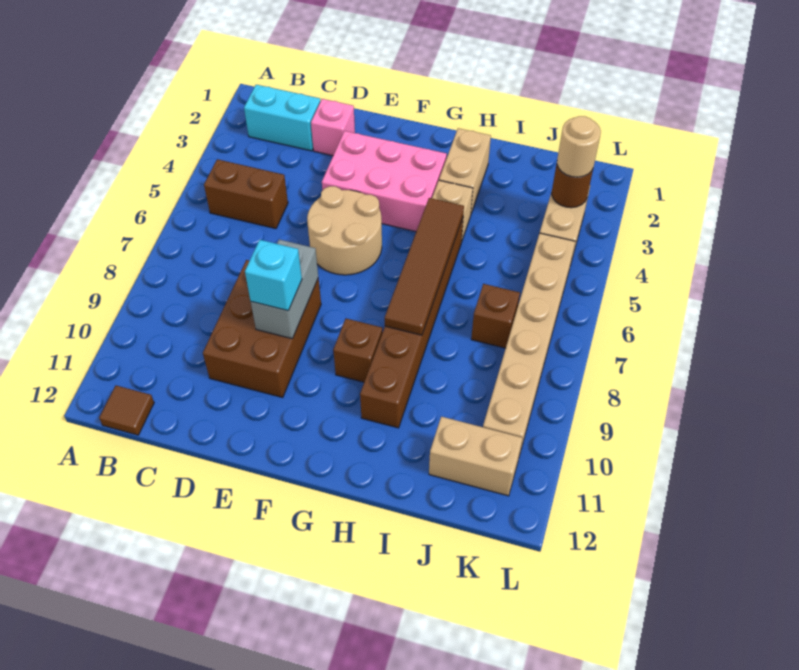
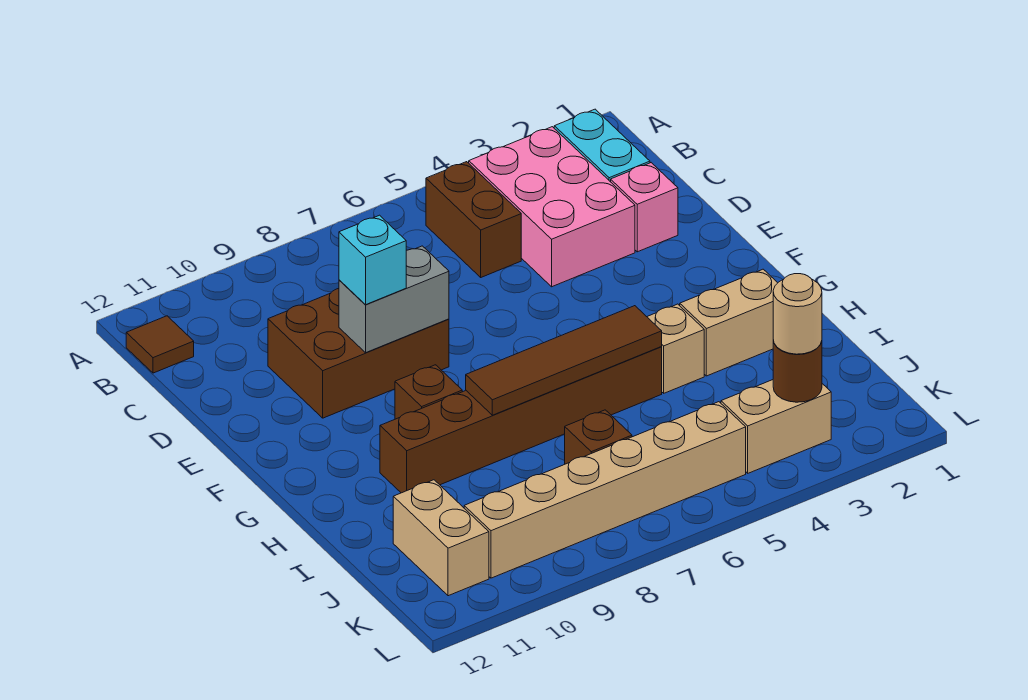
pink 2x3 brick [322,131,447,232] -> pink 2x3 brick moved to [469,127,635,287]
tan 2x2 round brick [307,186,382,275] -> none

